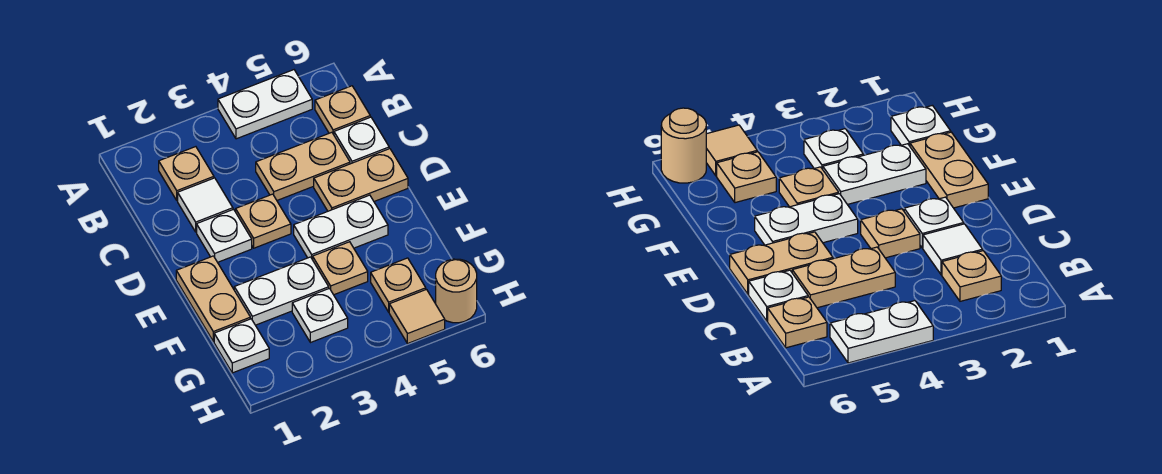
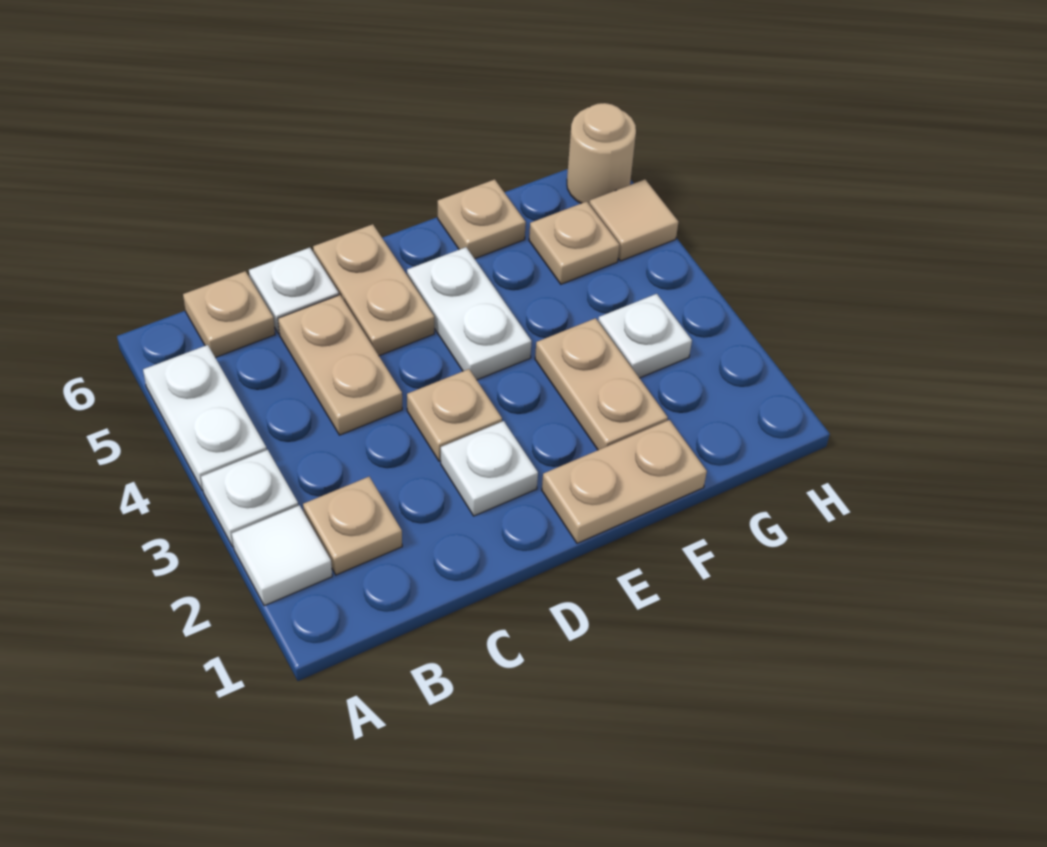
white 1x1 tile [178,178,233,232] -> white 1x1 tile moved to [232,505,332,606]
white 1x2 plate [234,257,329,325] -> tan 1x2 plate [535,318,668,450]
tan 1x1 plate [313,242,368,295] -> tan 1x1 plate moved to [438,179,526,259]
white 1x1 plate [214,319,269,373] -> white 1x1 plate moved to [201,450,298,547]

